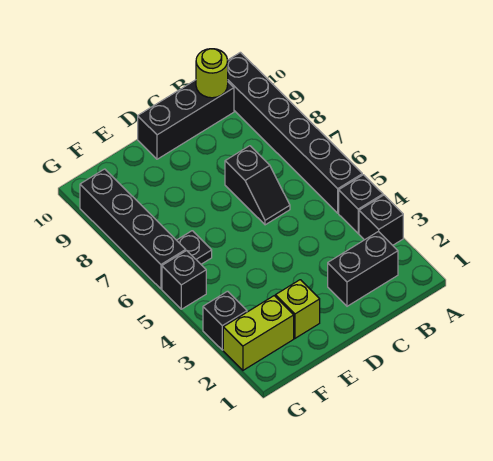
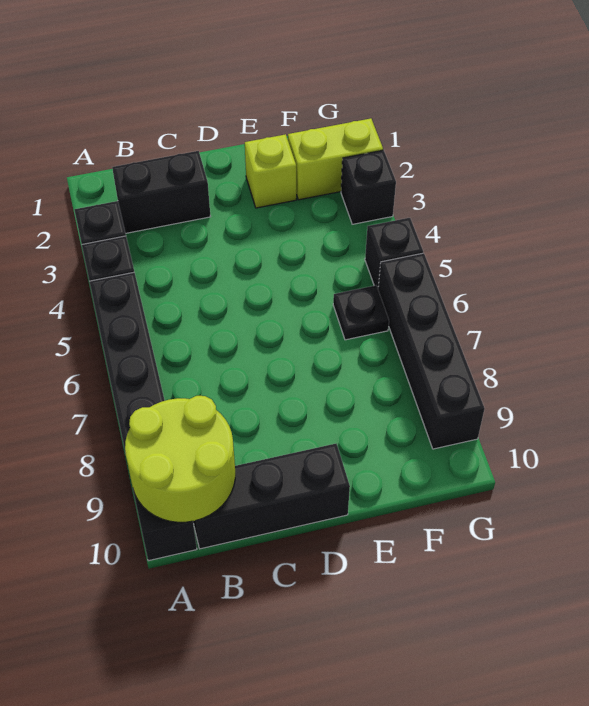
lime 1x1 round brick [196,49,228,98] -> lime 2x2 round brick [125,396,235,522]
black 1x2 slope [225,146,290,225] -> none

